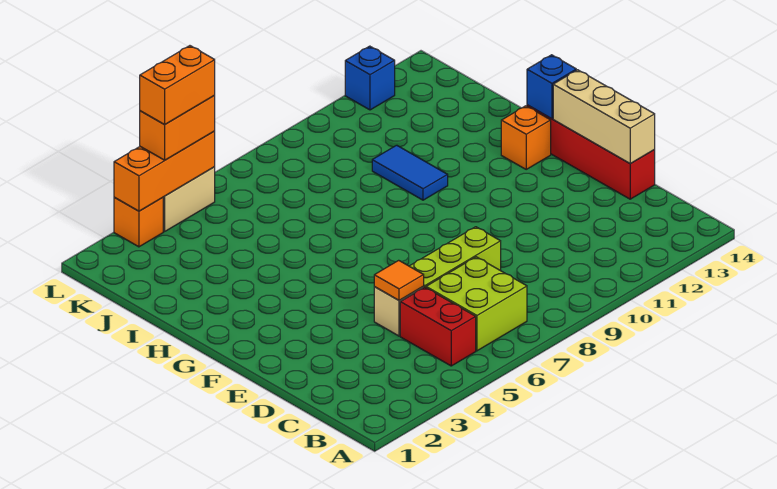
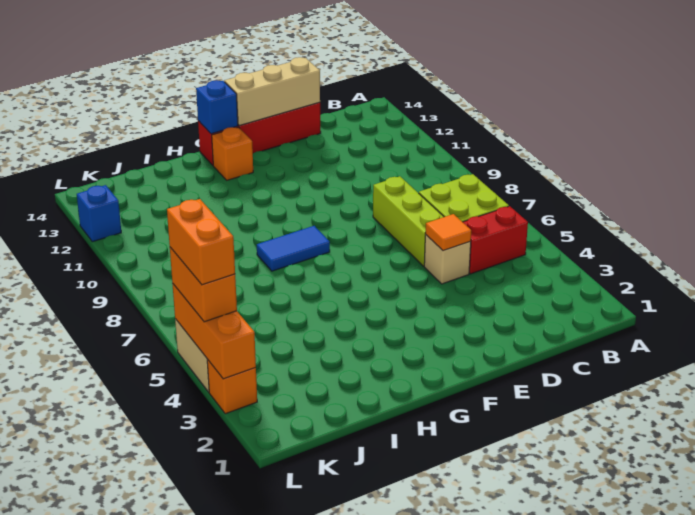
blue 1x2 tile [372,145,448,200] -> blue 1x2 tile moved to [257,226,330,271]

